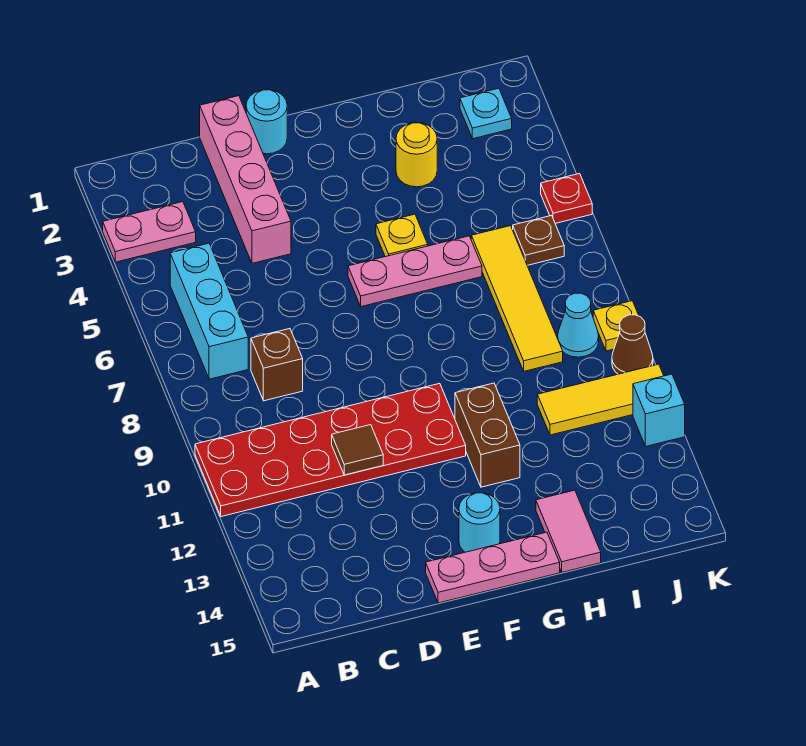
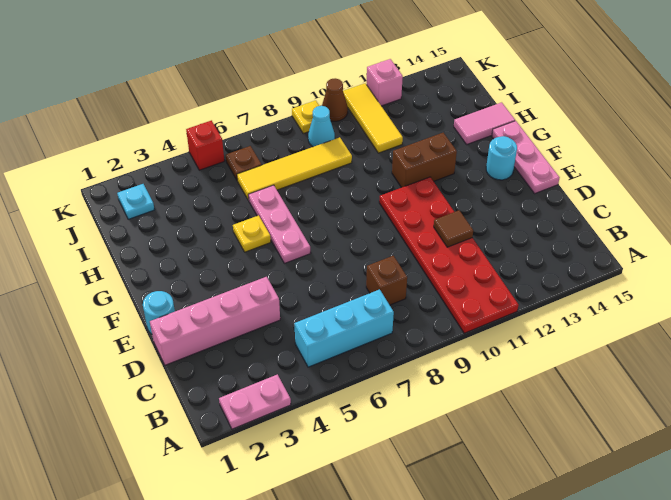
pink 1x2 plate [103,202,196,262] -> pink 1x2 plate turned to [219,374,291,429]
yellow 1x1 round brick [396,123,437,187] -> none
red 1x1 plate [541,174,592,223] -> red 1x1 brick [186,120,224,170]
cyan 1x1 brick [633,374,685,446] -> pink 1x1 brick [367,59,403,106]

